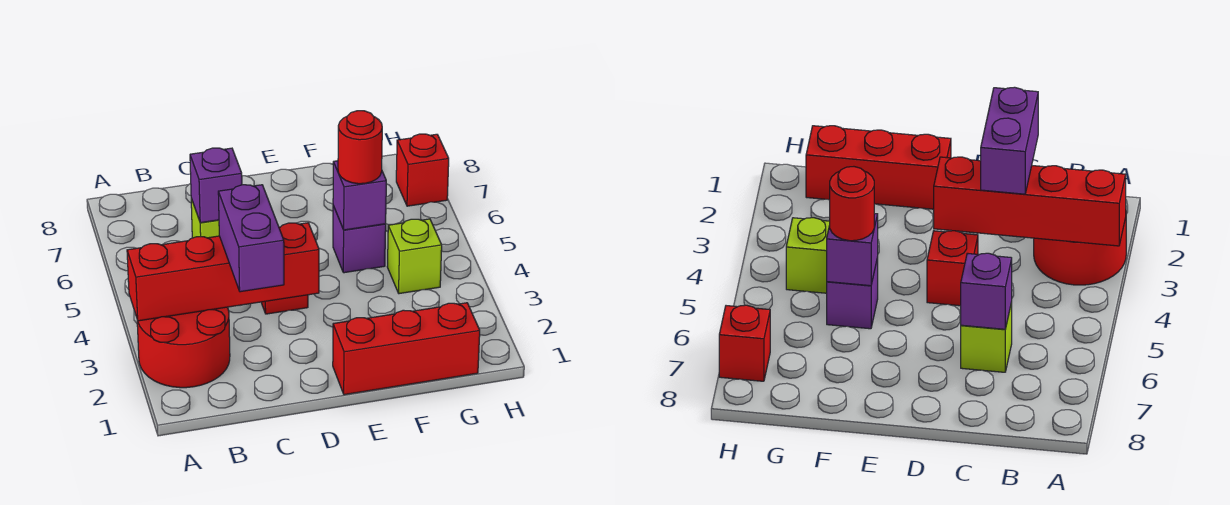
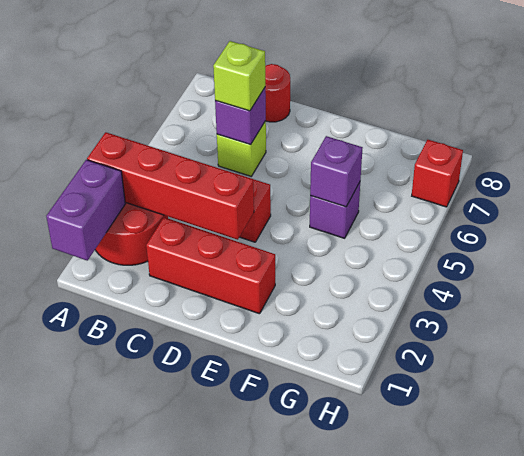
purple 1x2 brick [218,185,284,292] -> purple 1x2 brick moved to [46,160,125,260]
red 1x3 brick [333,303,480,395] -> red 1x3 brick moved to [146,217,275,314]
red 1x1 round brick [338,111,382,184] -> red 1x1 round brick moved to [265,64,290,122]
lime 1x1 brick [387,219,442,294] -> lime 1x1 brick moved to [213,41,265,111]

